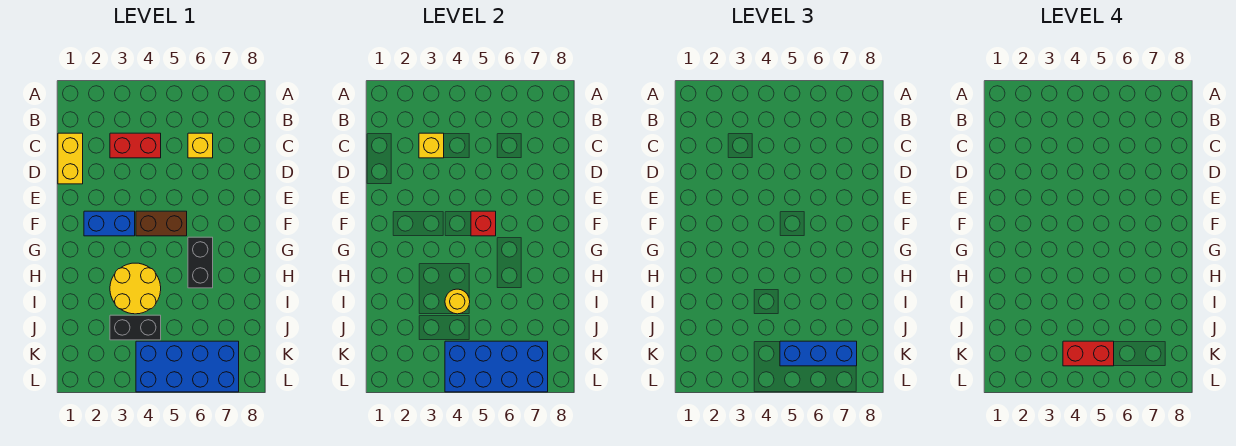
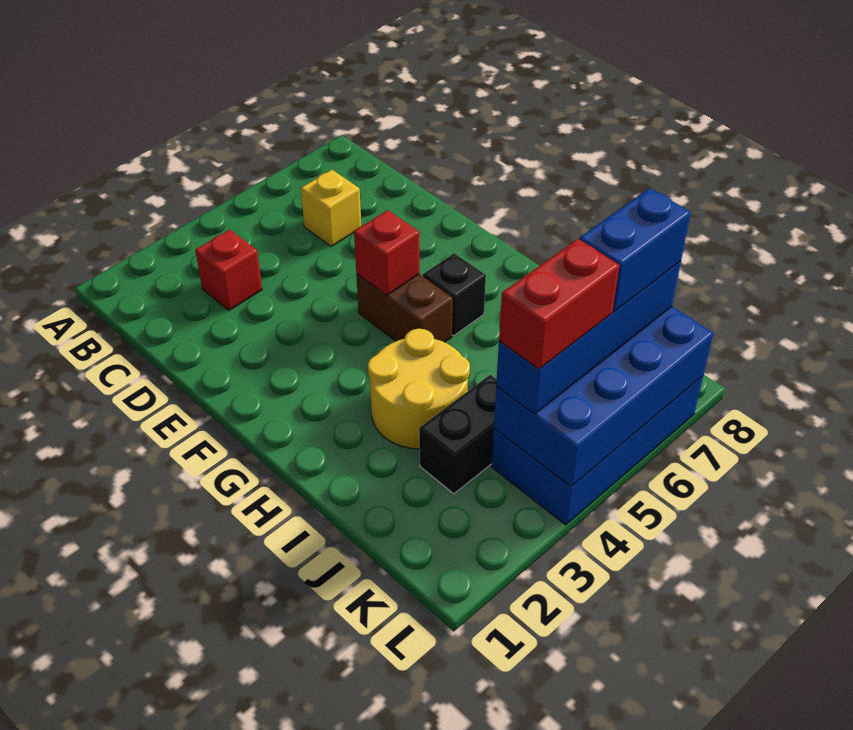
yellow 1x2 brick [58,133,83,184] -> none
red 1x2 brick [110,133,161,158] -> red 1x1 brick [195,230,262,310]
yellow 1x1 brick [419,133,444,158] -> none
blue 1x2 brick [84,211,135,236] -> blue 1x2 brick moved to [580,188,691,312]
brown 1x2 brick [136,211,187,236] -> brown 1x2 brick turned to [356,274,453,342]
black 1x2 brick [188,237,213,288] -> black 1x1 brick [423,253,486,336]
yellow 1x1 round brick [445,289,470,314] -> none
blue 1x3 brick [780,341,857,366] -> blue 1x4 brick [496,261,681,414]

